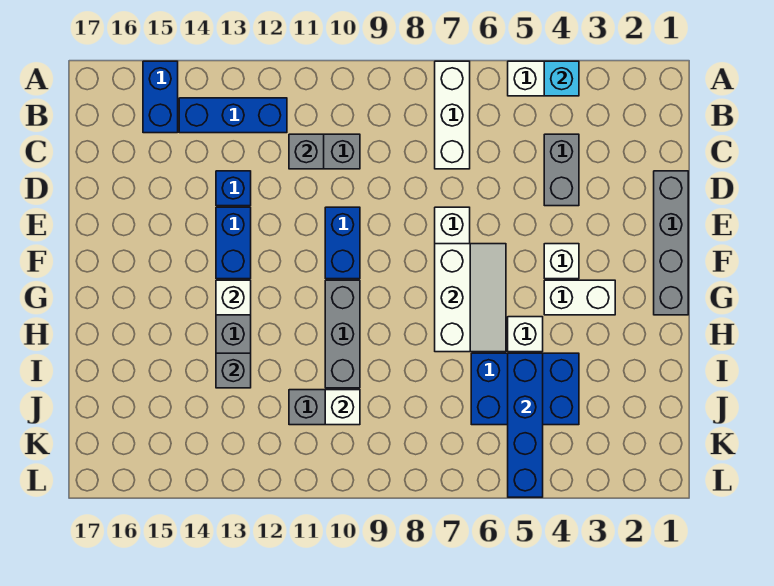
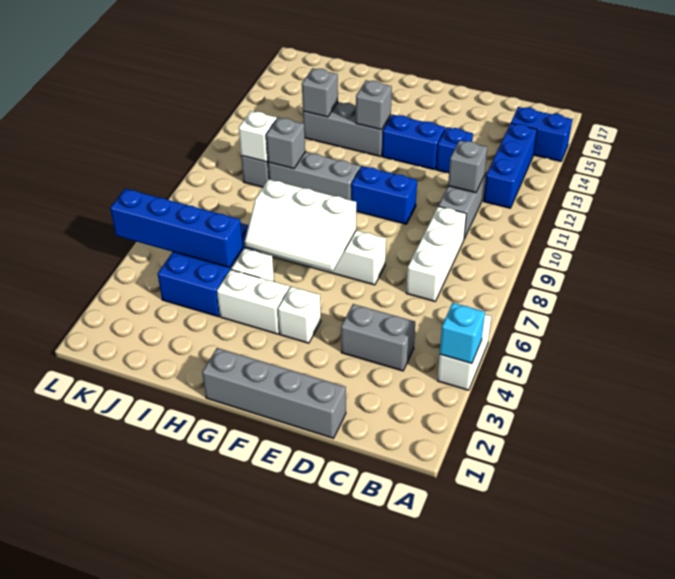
white 1x3 brick [435,61,470,169] -> white 1x3 brick turned to [406,206,466,301]
white 1x2 brick [544,280,615,315] -> white 1x2 brick turned to [217,270,289,334]
white 1x1 brick [216,280,251,315] -> grey 1x1 brick [356,80,392,130]
none -> grey 1x1 brick [266,117,305,169]

